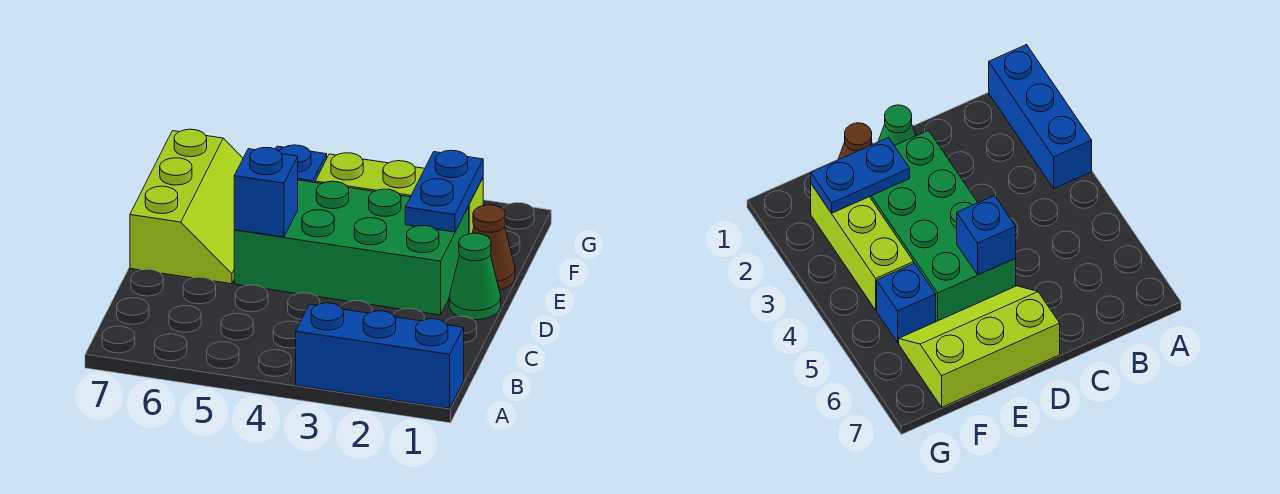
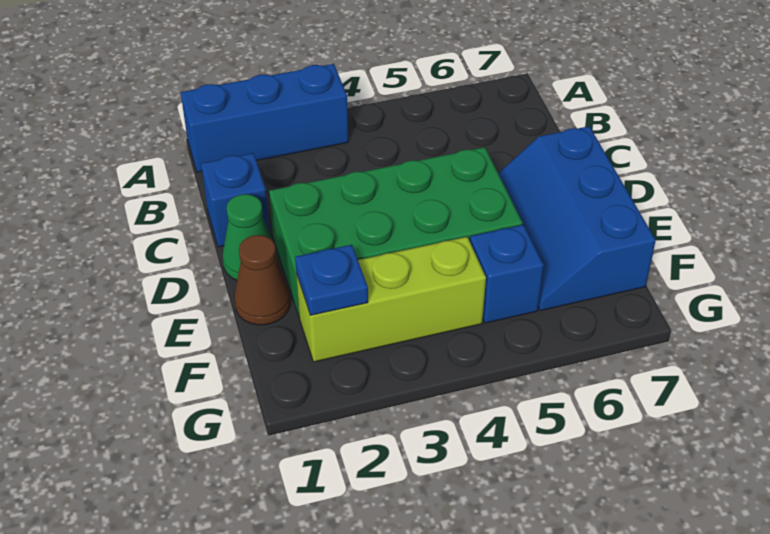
blue 1x1 brick [234,148,298,237] -> blue 1x1 brick moved to [201,153,270,247]
lime 2x3 slope [130,129,243,284] -> blue 2x3 slope [498,126,656,311]
blue 1x2 plate [405,150,483,232] -> blue 1x1 plate [295,245,368,315]

